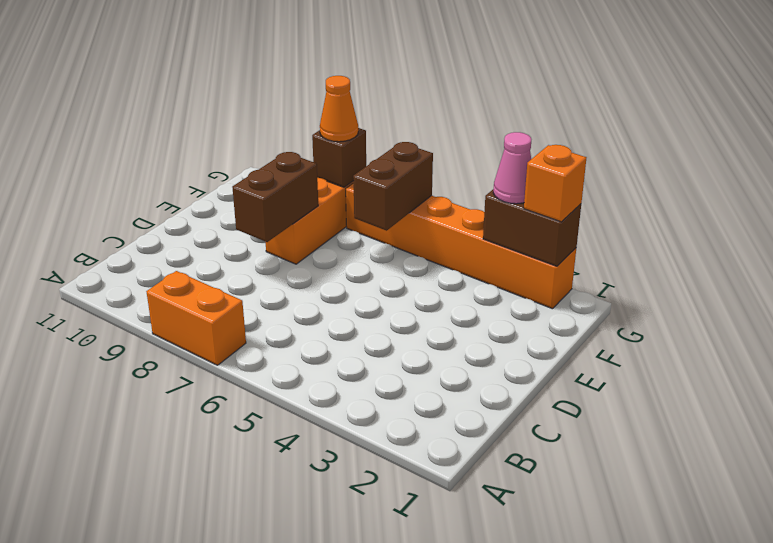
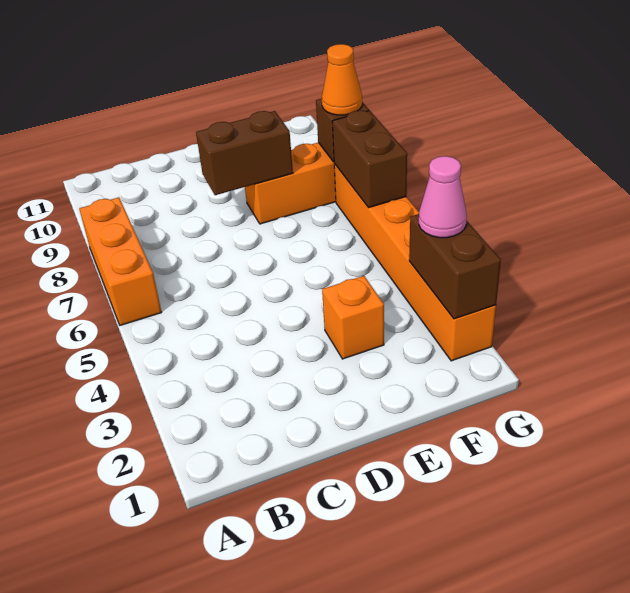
orange 1x2 brick [146,271,246,365] -> orange 1x3 brick [79,197,162,325]
brown 1x2 brick [353,142,433,231] -> brown 1x2 brick turned to [332,110,407,208]
orange 1x1 brick [524,145,586,222] -> orange 1x1 brick moved to [322,276,384,359]

